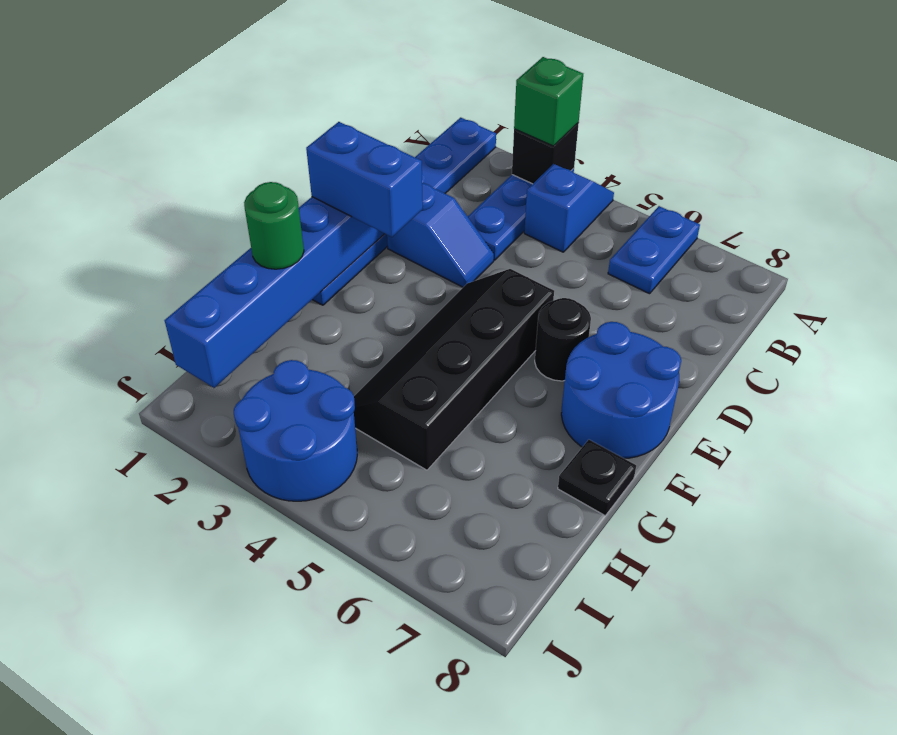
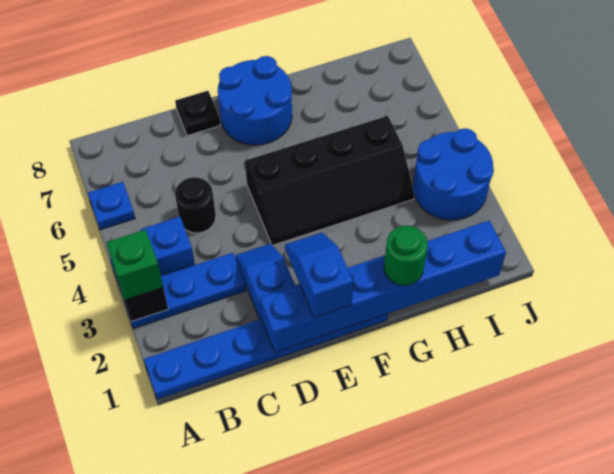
blue 1x2 plate [608,206,700,294] -> blue 1x1 plate [88,182,135,230]
blue 1x2 brick [306,122,423,237] -> blue 1x2 slope [285,233,353,317]
black 1x1 round brick [535,298,591,381] -> black 1x1 round brick moved to [175,177,216,233]
black 1x1 plate [558,440,636,515] -> black 1x1 plate moved to [175,91,220,136]

